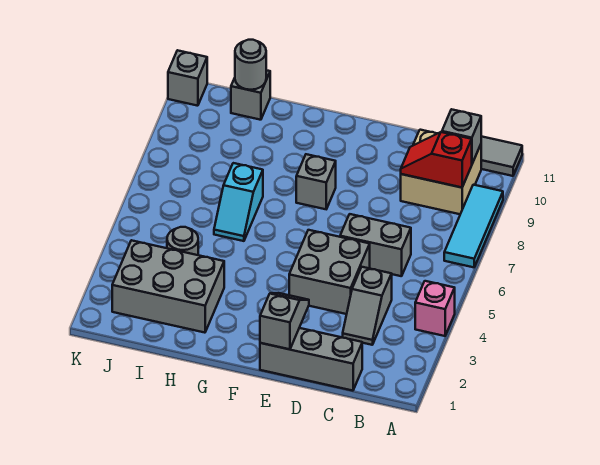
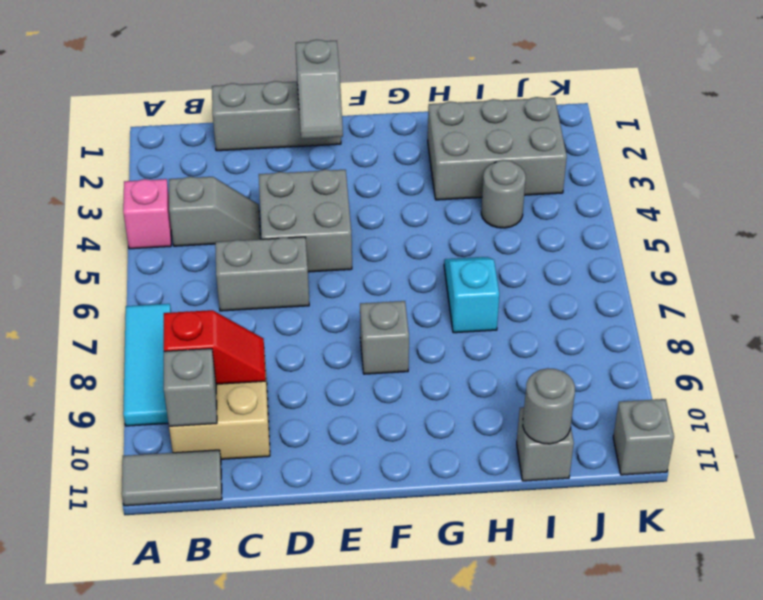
grey 1x2 slope [343,267,392,345] -> grey 1x2 slope turned to [169,177,260,246]

